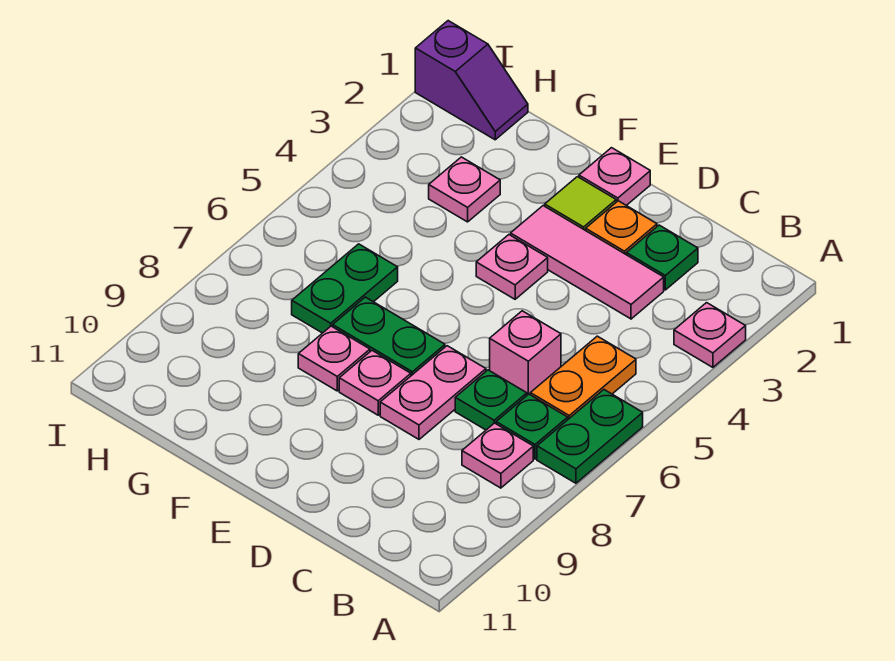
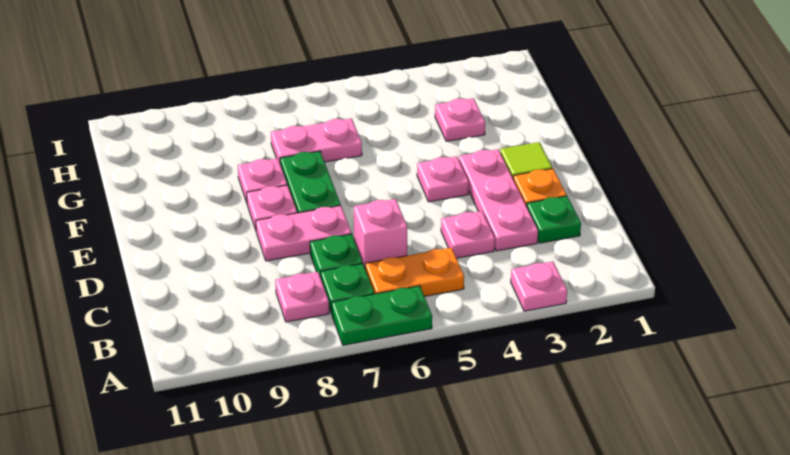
pink 1x3 tile [511,206,664,319] -> pink 1x3 plate [459,149,538,251]
pink 1x1 plate [579,148,650,205] -> pink 1x1 plate moved to [441,211,495,258]
green 1x2 plate [292,244,398,333] -> pink 1x2 plate [271,118,362,162]
purple 1x2 slope [415,21,528,140] -> none

